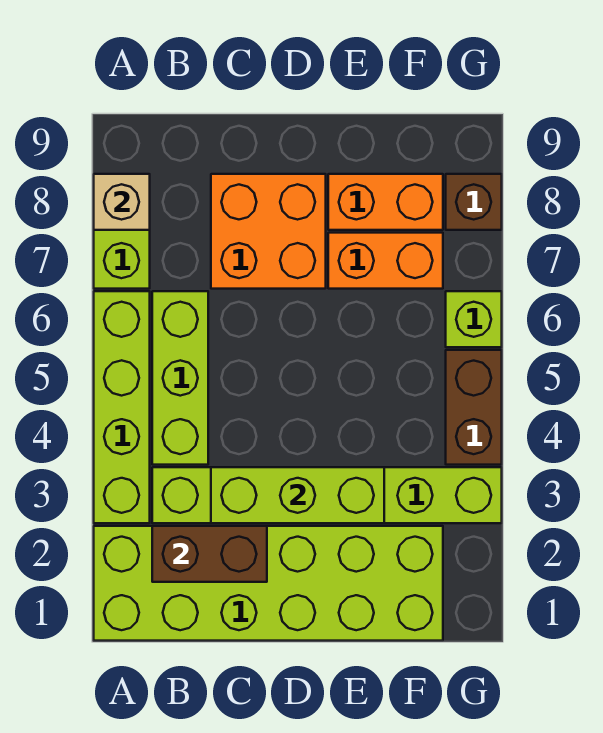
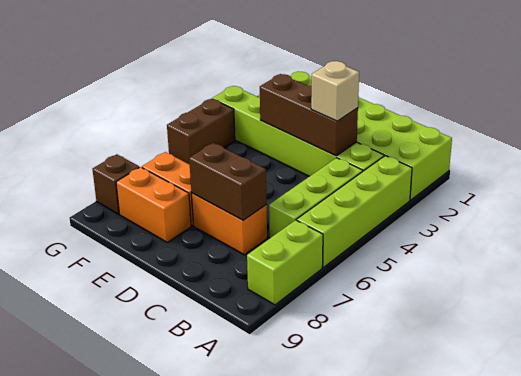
tan 1x1 brick [94,174,150,230] -> tan 1x1 brick moved to [311,61,359,121]
brown 1x2 brick [152,526,267,582] -> brown 1x2 brick moved to [189,143,267,220]
lime 1x3 brick [211,467,384,523] -> brown 1x3 brick [260,74,358,156]
orange 2x2 brick [211,174,326,289] -> orange 1x2 brick [191,193,267,255]
lime 1x1 brick [446,291,502,347] -> none

